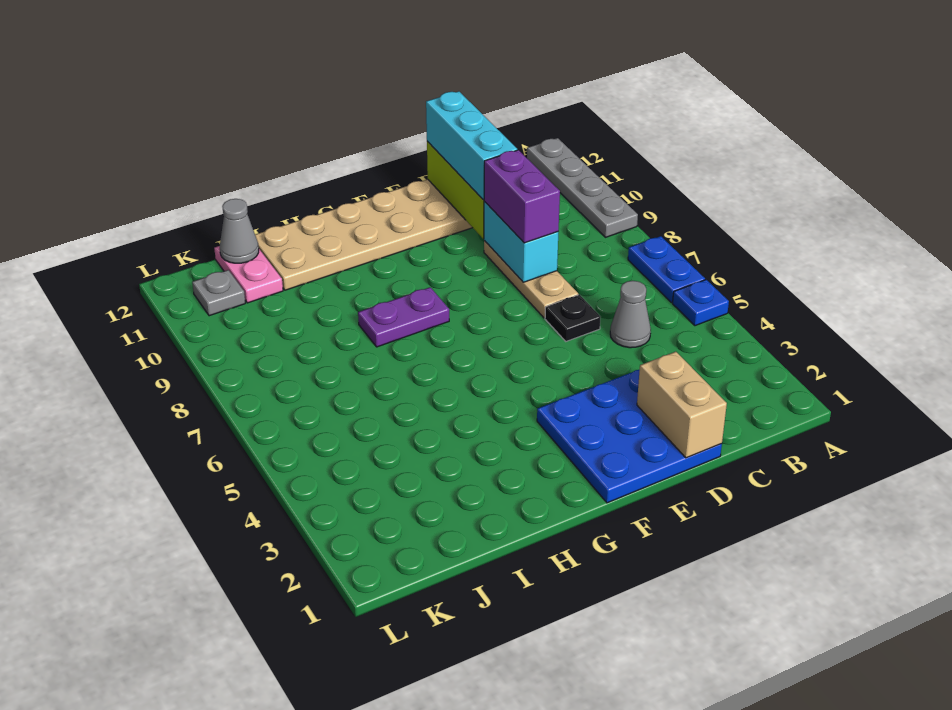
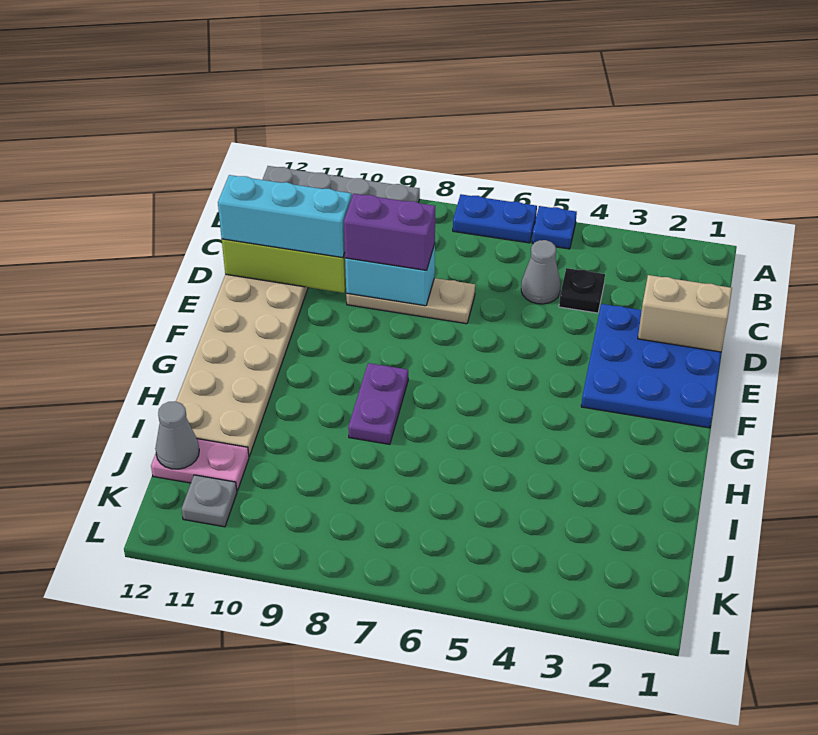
black 1x1 plate [545,295,600,341] -> black 1x1 plate moved to [559,268,605,313]

